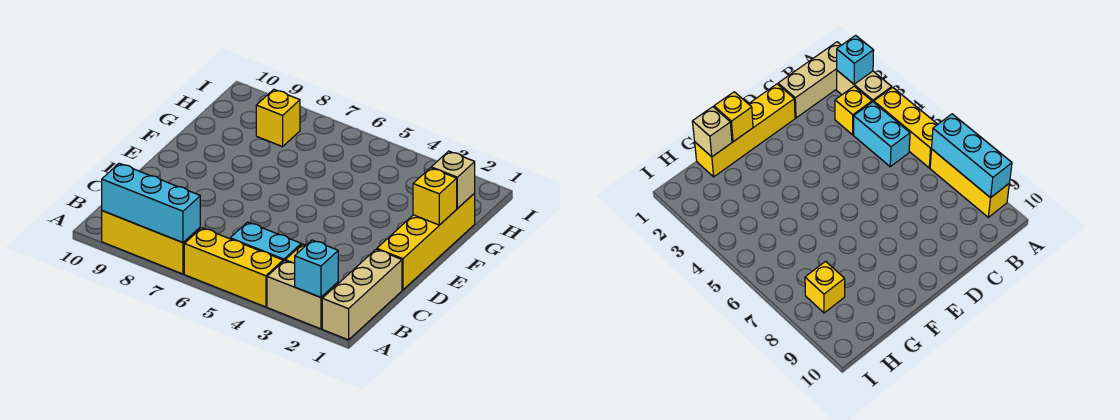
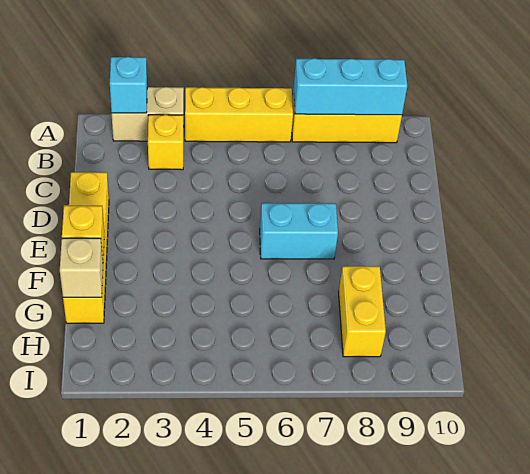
tan 1x3 brick [322,249,402,340] -> none
cyan 1x2 brick [230,222,301,261] -> cyan 1x2 brick moved to [260,203,338,259]
yellow 1x1 brick [256,89,300,147] -> yellow 1x2 brick [339,266,386,357]

